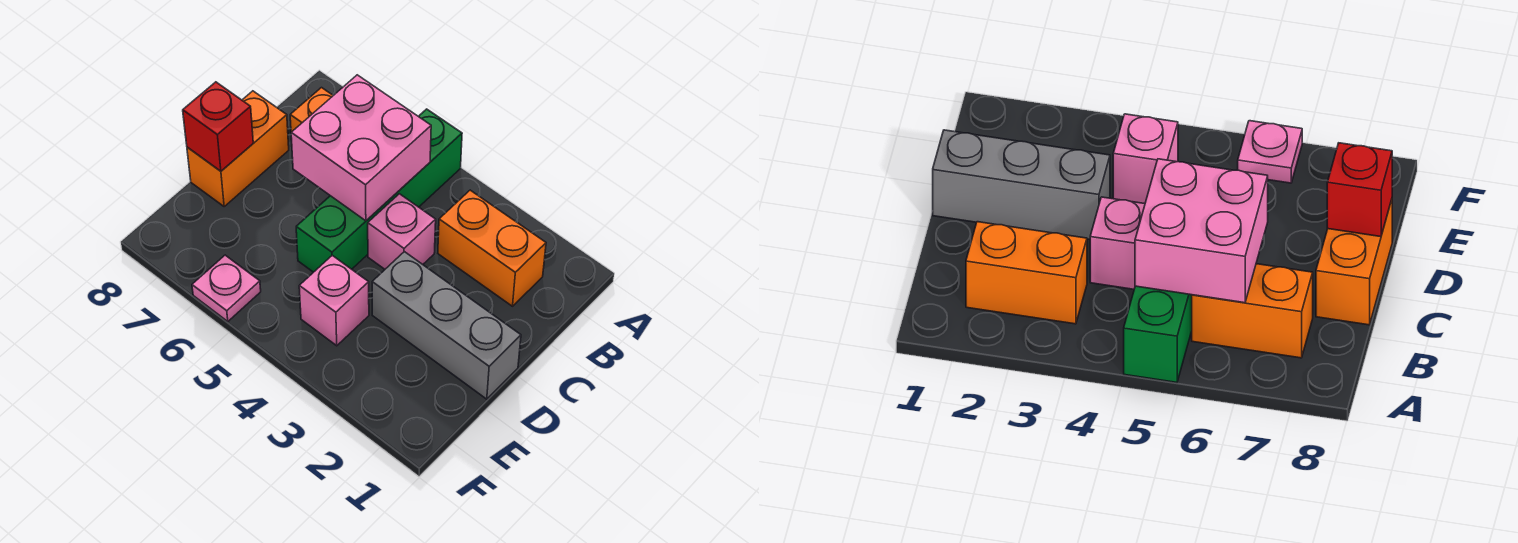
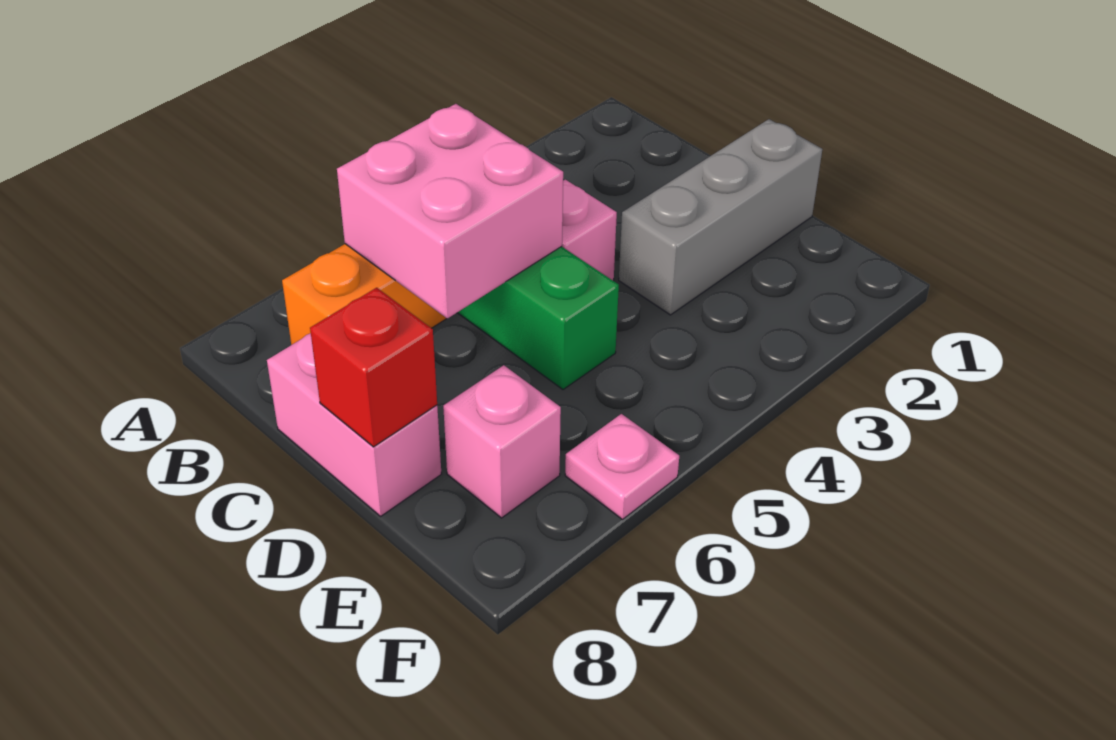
orange 1x2 brick [438,190,546,306] -> none
orange 1x2 brick [187,91,289,206] -> pink 1x2 brick [267,333,441,516]
pink 1x1 brick [299,255,369,346] -> pink 1x1 brick moved to [443,365,561,518]

